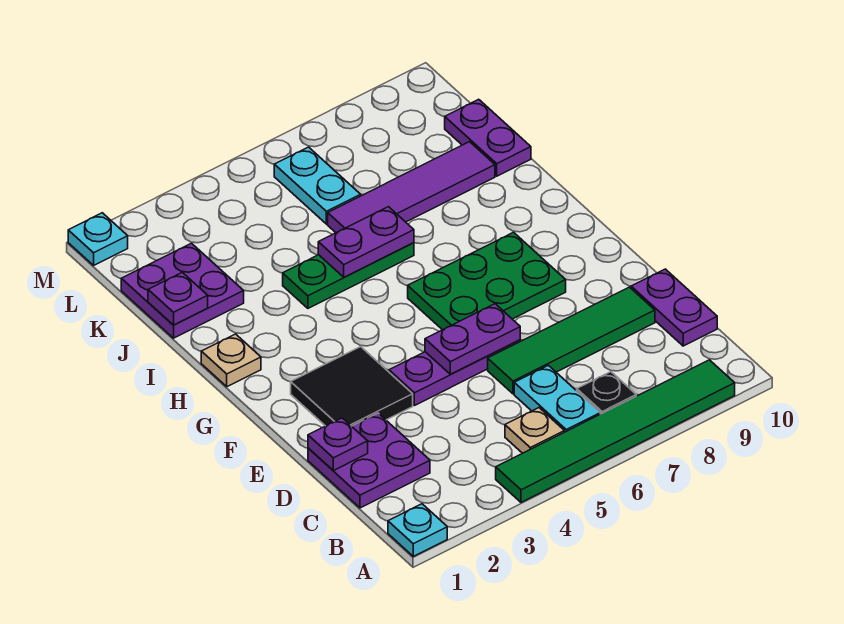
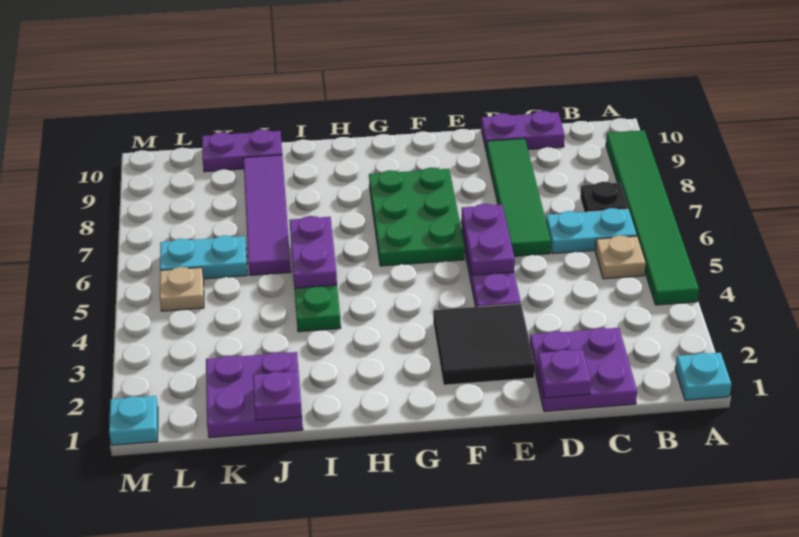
tan 1x1 plate [201,334,261,387] -> tan 1x1 plate moved to [160,267,204,311]

